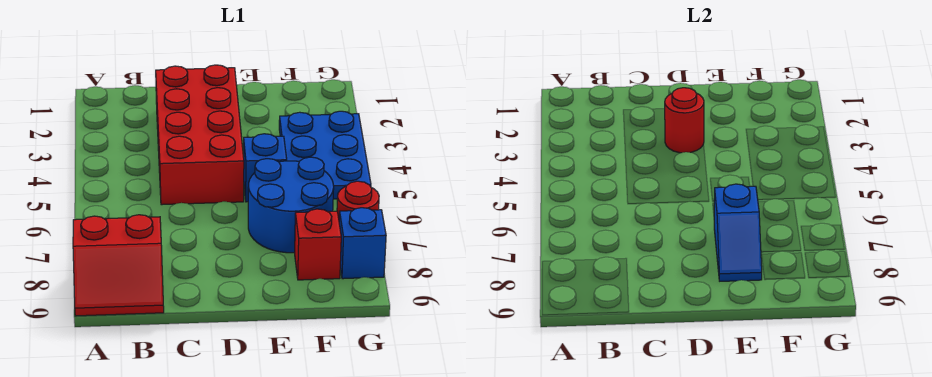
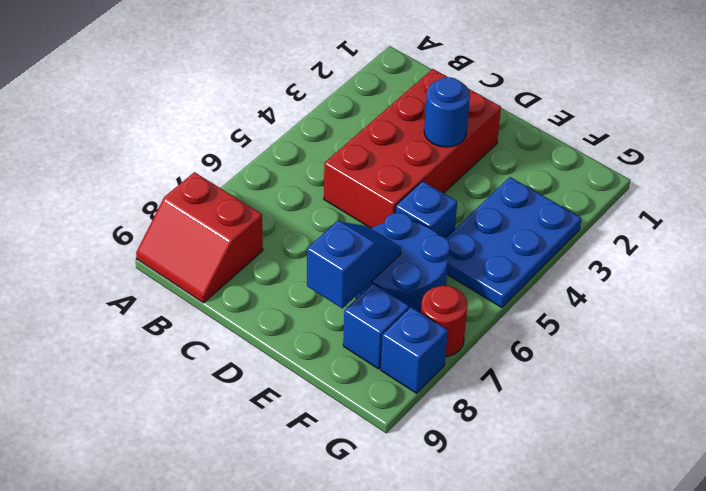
red 1x1 round brick [665,88,704,153] -> blue 1x1 round brick [424,77,470,147]
blue 1x2 slope [714,184,762,281] -> blue 1x2 slope turned to [307,221,401,308]
red 1x1 brick [295,209,341,280] -> blue 1x1 brick [343,284,409,369]

